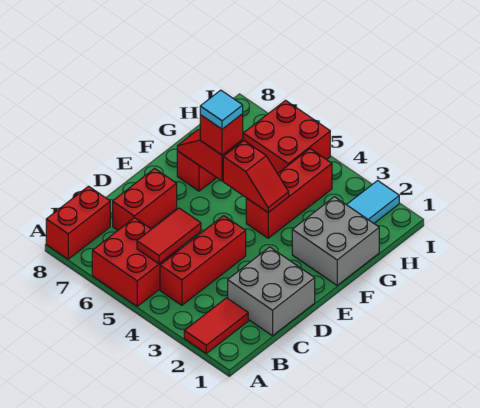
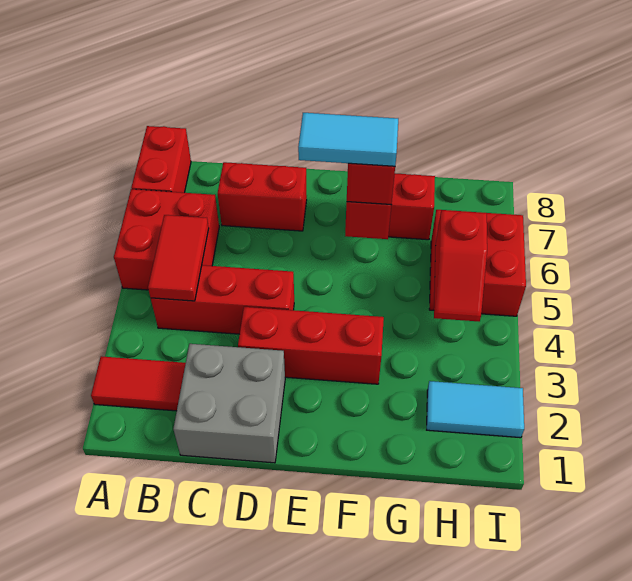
red 1x2 brick [46,186,110,259] -> red 1x2 brick turned to [131,126,191,193]
red 1x2 tile [137,208,201,264] -> red 1x2 tile turned to [148,215,209,301]
grey 2x2 brick [292,197,379,285] -> none
red 1x3 brick [246,149,332,238] -> red 1x3 brick moved to [238,307,384,384]
red 1x2 slope [223,140,289,212] -> red 1x2 slope moved to [434,210,487,321]
cyan 1x1 tile [200,90,243,129] -> cyan 1x2 tile [298,113,398,166]

